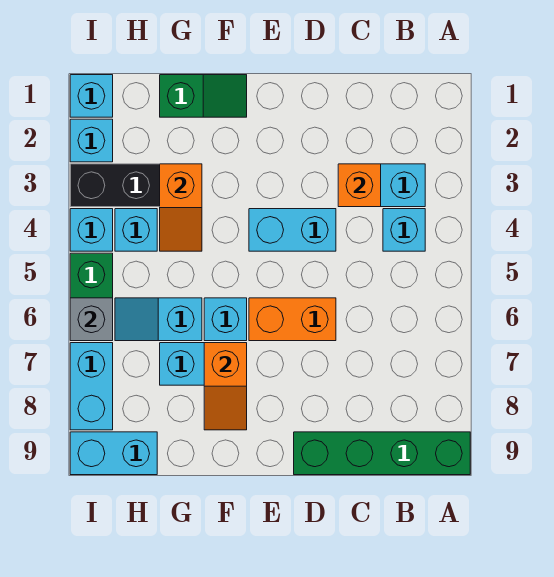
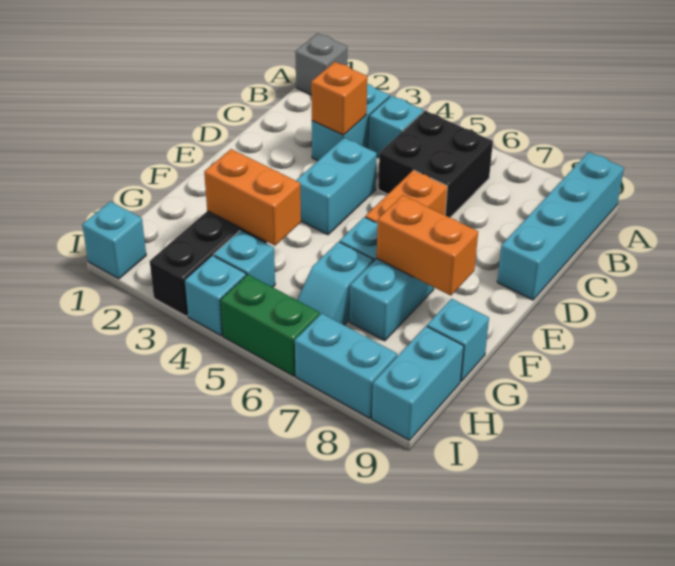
green 1x4 brick [294,432,470,475] -> cyan 1x4 brick [497,152,624,300]
none -> black 2x2 brick [378,111,493,217]
green 1x2 slope [160,75,247,117] -> none
orange 1x2 slope [204,343,247,430] -> orange 1x2 brick [377,195,478,296]
orange 1x2 slope [160,164,202,251] -> orange 1x2 brick [204,149,301,246]
cyan 1x1 brick [70,119,113,162] -> cyan 1x1 brick moved to [427,299,489,381]
grey 1x1 brick [70,298,113,341] -> grey 1x1 brick moved to [295,33,347,95]

